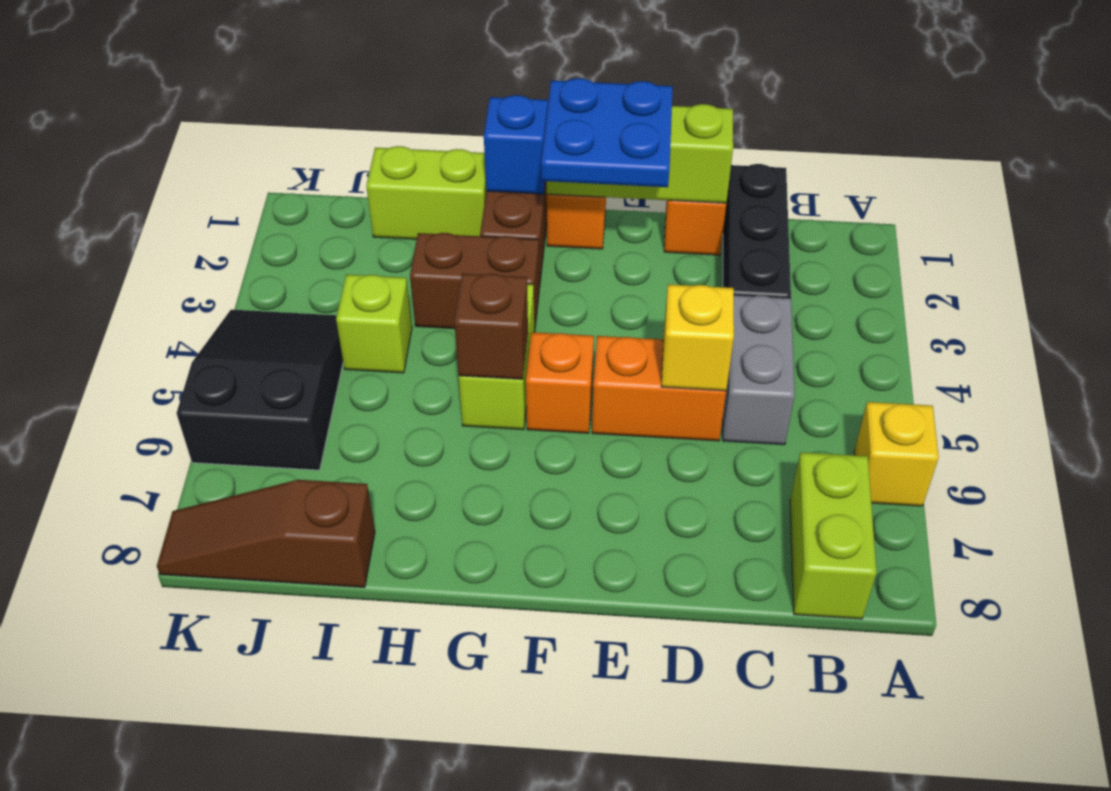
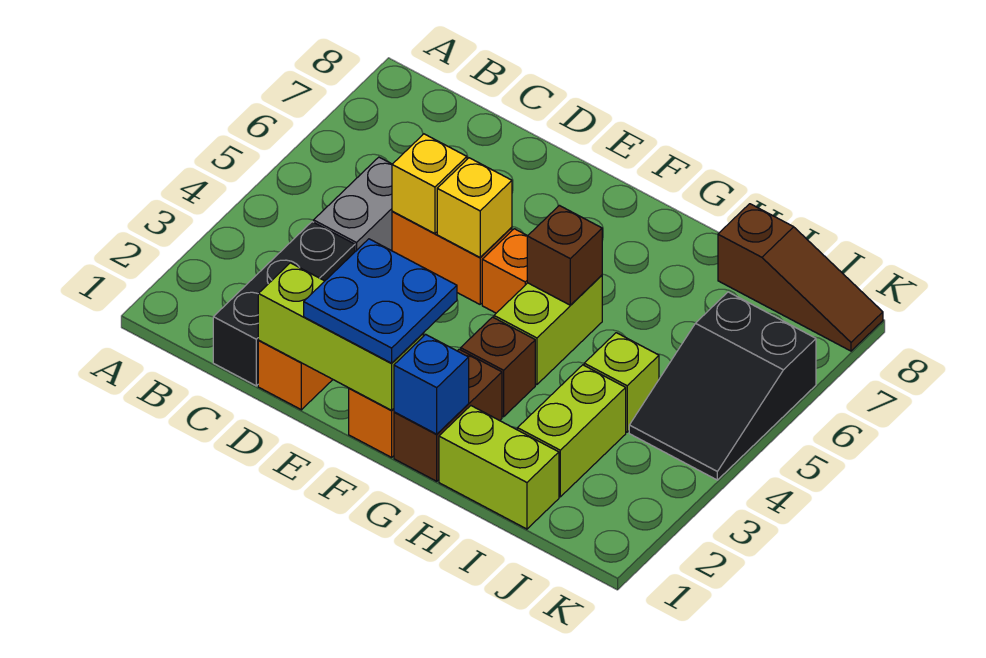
yellow 1x1 brick [854,402,939,506] -> yellow 1x1 brick moved to [437,158,512,257]
lime 1x2 brick [790,452,877,619] -> lime 1x2 brick moved to [517,365,626,497]
brown 1x2 brick [410,233,539,332] -> brown 1x1 brick [461,317,535,417]

